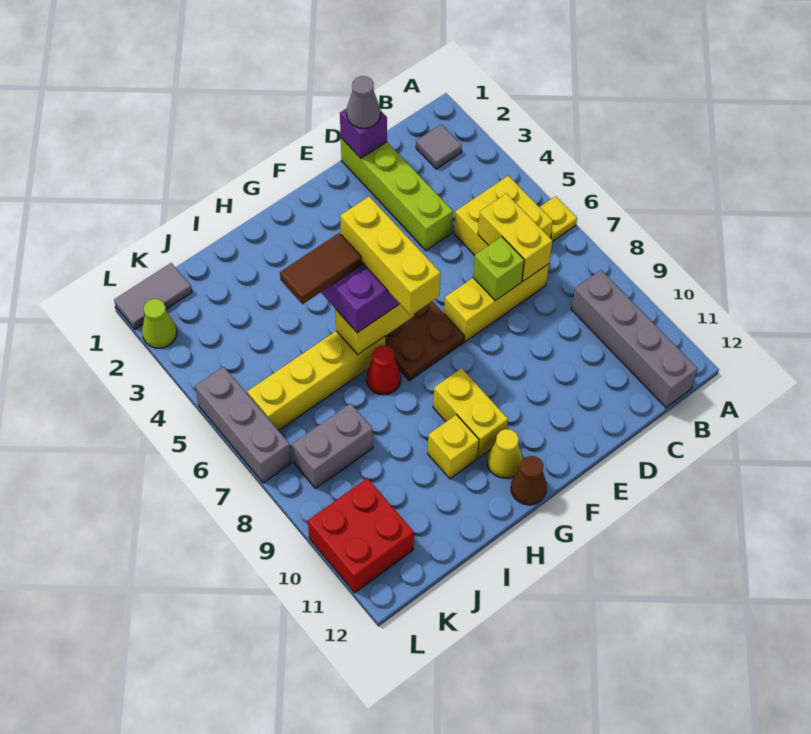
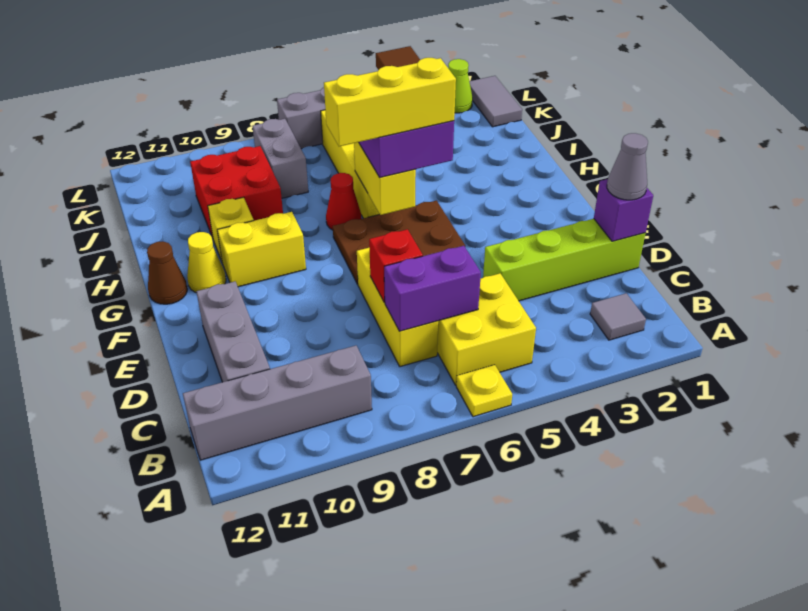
yellow 1x2 brick [478,193,552,281] -> purple 1x2 brick [384,246,481,331]
none -> grey 1x3 brick [196,282,270,382]
lime 1x1 brick [473,237,524,301] -> red 1x1 brick [369,229,423,302]
red 2x2 brick [308,478,414,593] -> red 2x2 brick moved to [190,146,283,238]

